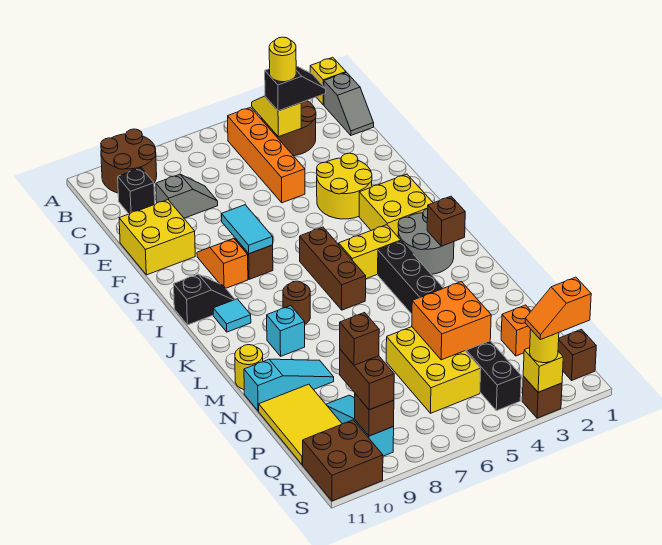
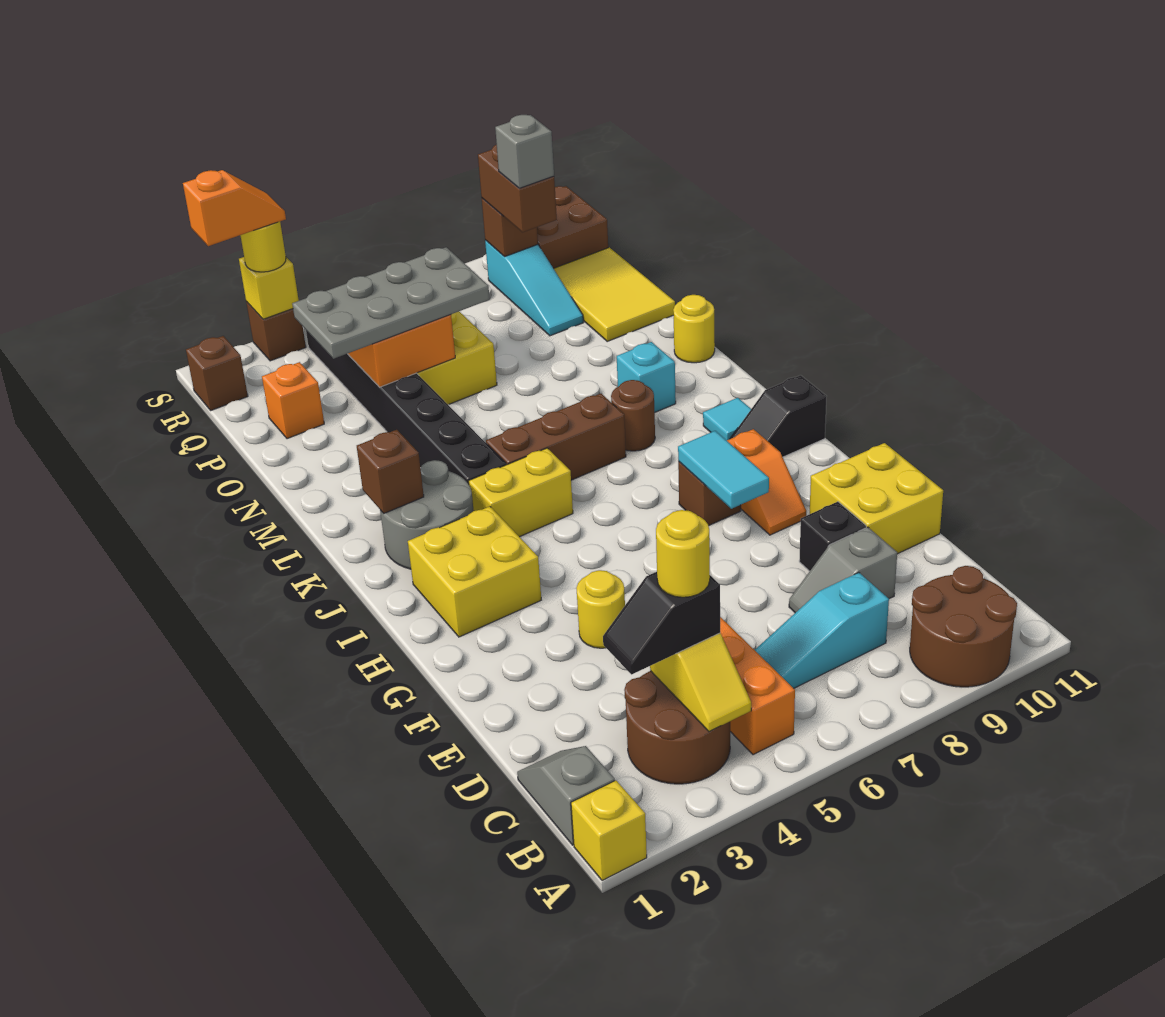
black 1x1 brick [118,168,155,214] -> black 1x1 brick moved to [799,502,866,571]
yellow 2x2 round brick [317,153,372,219] -> yellow 1x1 round brick [576,570,625,648]
brown 1x3 brick [300,227,366,310] -> brown 1x3 brick turned to [486,394,626,480]
cyan 1x3 slope [244,359,334,411] -> cyan 1x3 slope moved to [755,573,889,688]
none -> grey 2x4 plate [292,247,490,359]
brown 1x1 brick [340,313,379,365] -> grey 1x1 brick [495,115,554,188]

